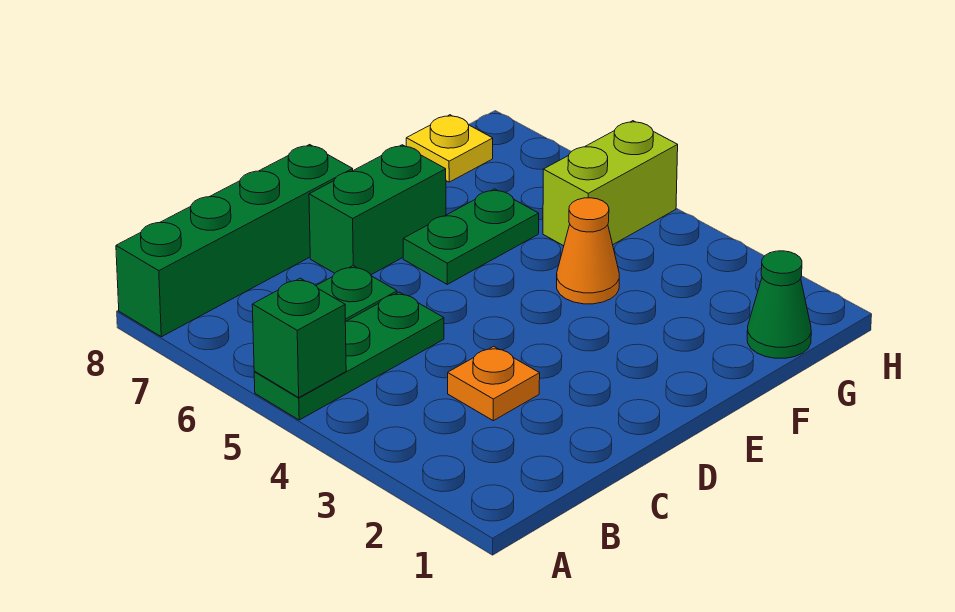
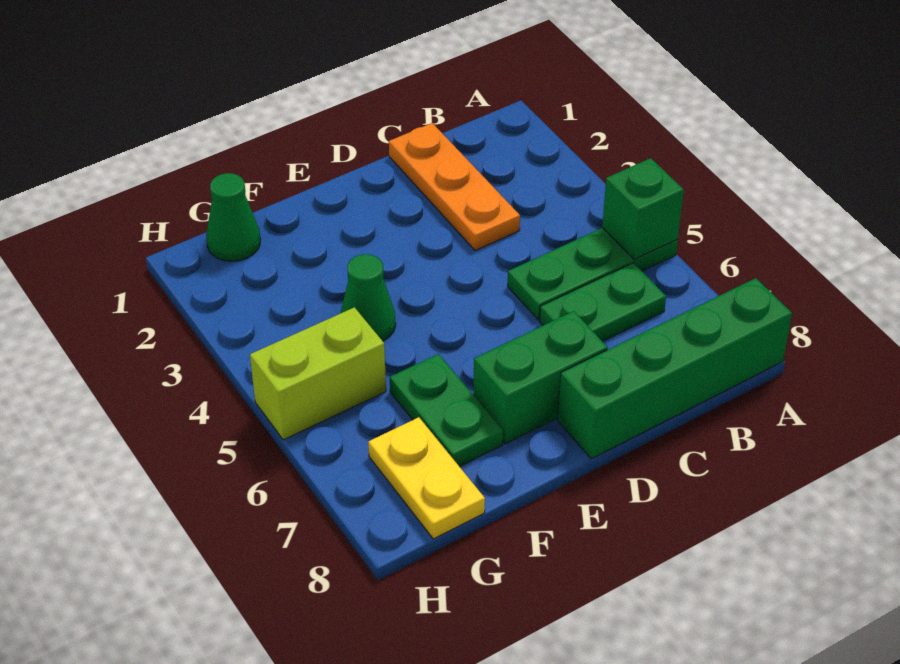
orange 1x1 plate [448,346,540,421] -> orange 1x3 plate [389,123,520,251]
green 1x2 plate [403,189,539,284] -> green 1x2 plate turned to [390,354,503,467]
orange 1x1 cone [557,198,619,304] -> green 1x1 cone [340,254,396,341]
yellow 1x1 plate [406,115,493,182] -> yellow 1x2 plate [368,417,485,539]

